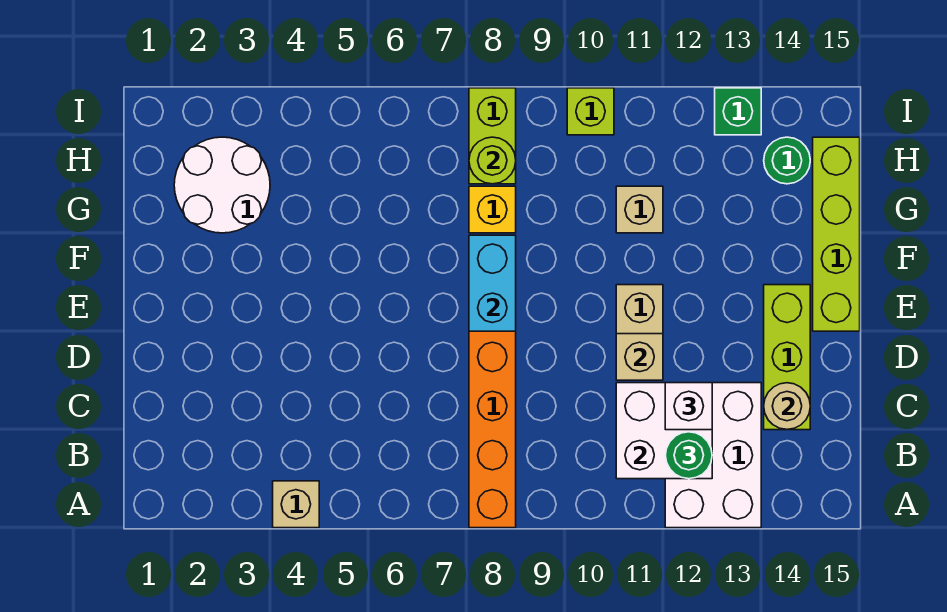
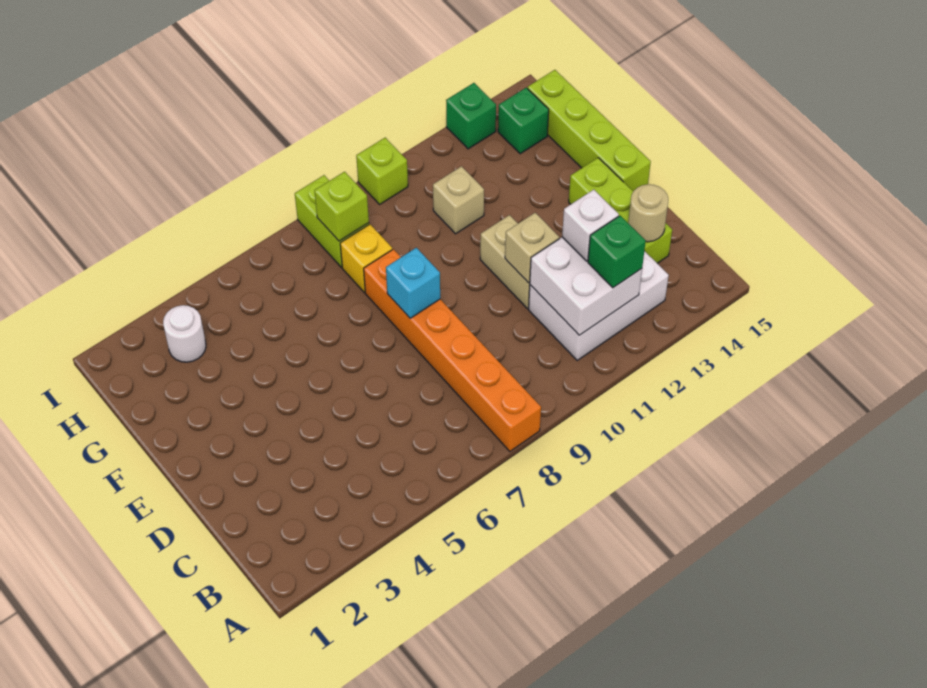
tan 1x1 brick [273,481,319,528] -> none
white 2x3 brick [665,383,761,528] -> white 2x3 brick turned to [529,251,669,360]
green 1x1 round brick [666,432,712,479] -> green 1x1 brick [588,216,646,288]
cyan 1x2 brick [469,235,516,331] -> cyan 1x1 brick [386,248,440,318]
white 2x2 round brick [174,137,270,233] -> white 1x1 round brick [163,305,206,362]
lime 1x1 round brick [469,137,516,184] -> lime 1x1 brick [314,172,369,241]
green 1x1 round brick [764,137,810,184] -> green 1x1 brick [498,88,549,154]

